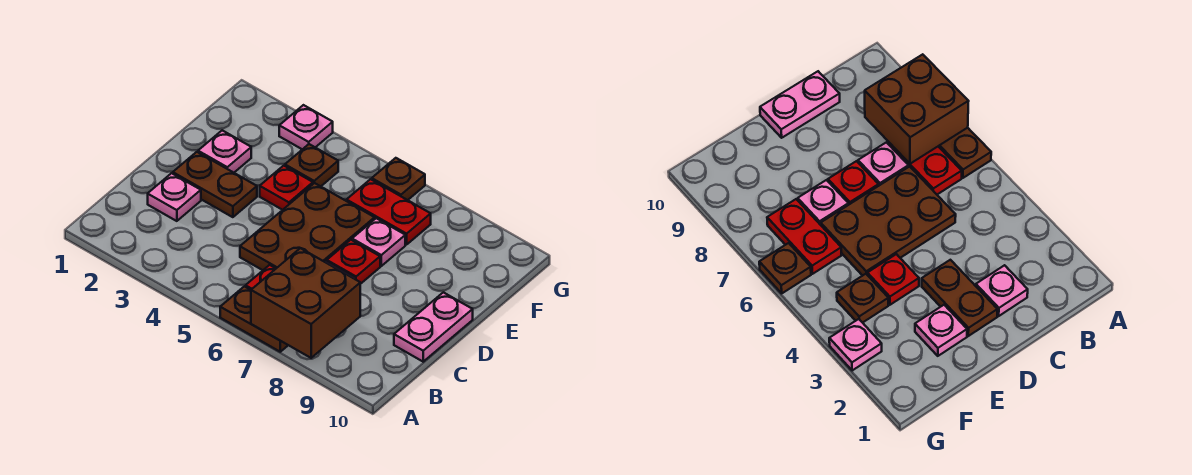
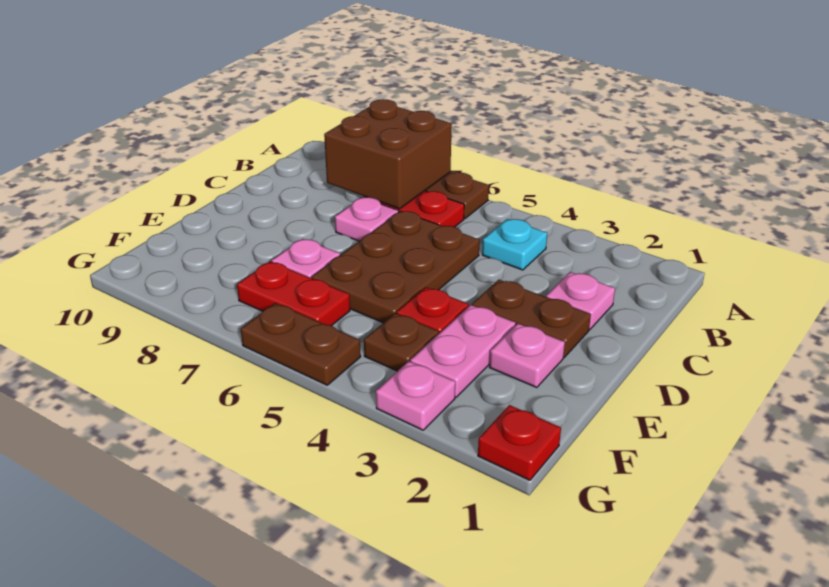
none -> cyan 1x1 plate [482,219,547,270]
pink 1x2 plate [394,292,473,362] -> pink 1x2 plate moved to [410,305,516,397]
red 1x1 plate [327,240,380,284] -> red 1x1 plate moved to [478,405,561,480]
brown 1x1 plate [372,158,425,200] -> brown 1x2 plate [241,303,361,385]

